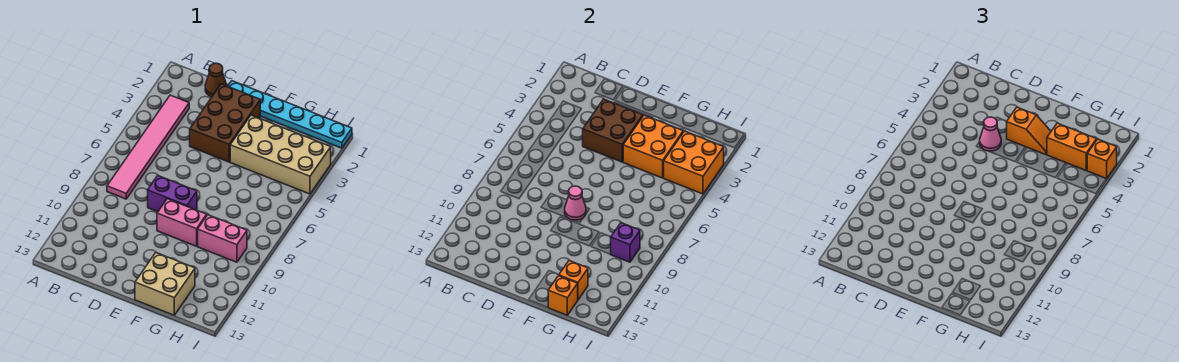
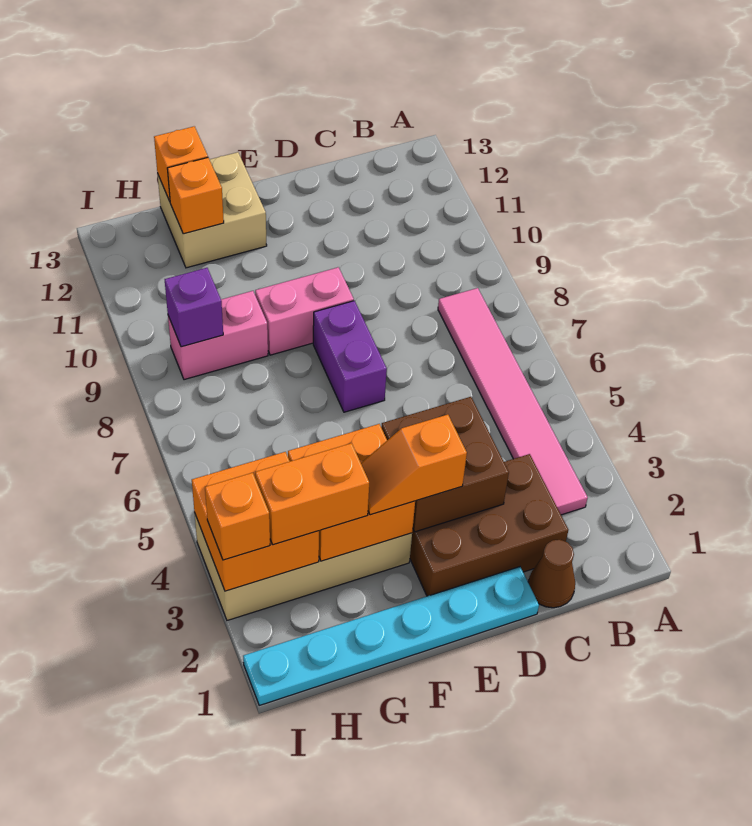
brown 2x3 brick [190,84,260,162] -> brown 2x3 brick turned to [410,454,568,596]
pink 1x1 cone [980,117,1001,151] -> none
purple 1x2 brick [148,176,197,212] -> purple 1x2 brick turned to [313,301,387,412]
pink 1x1 cone [565,186,586,220] -> none

